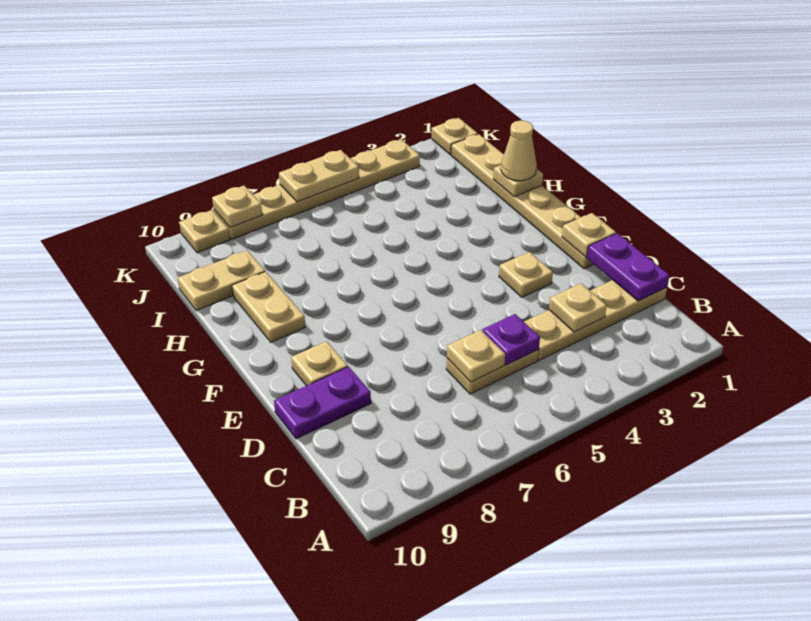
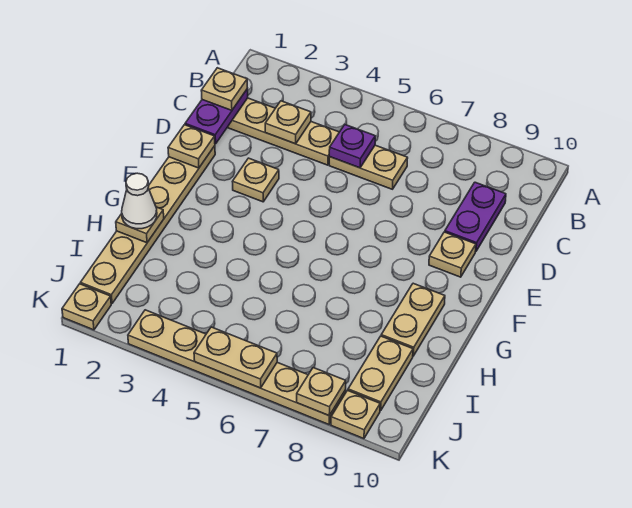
tan 1x1 plate [447,330,505,382] -> tan 1x1 plate moved to [201,68,247,110]
purple 1x2 plate [274,367,371,439] -> purple 1x2 plate turned to [445,182,506,252]
tan 1x1 cone [501,120,537,181] -> white 1x1 cone [122,173,157,229]
tan 1x2 plate [178,250,265,311] -> tan 1x2 plate turned to [348,336,413,411]

